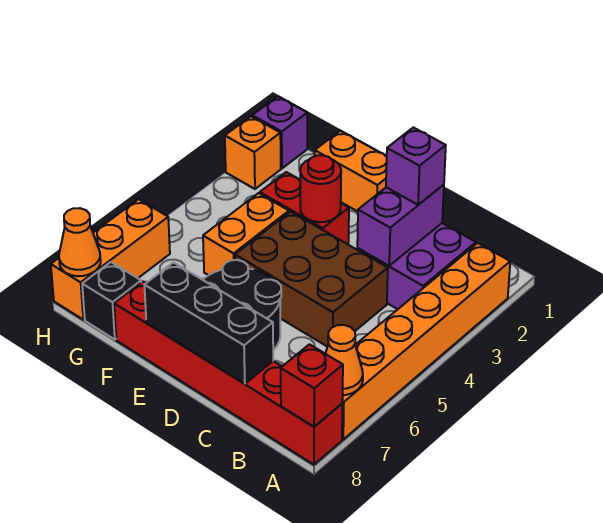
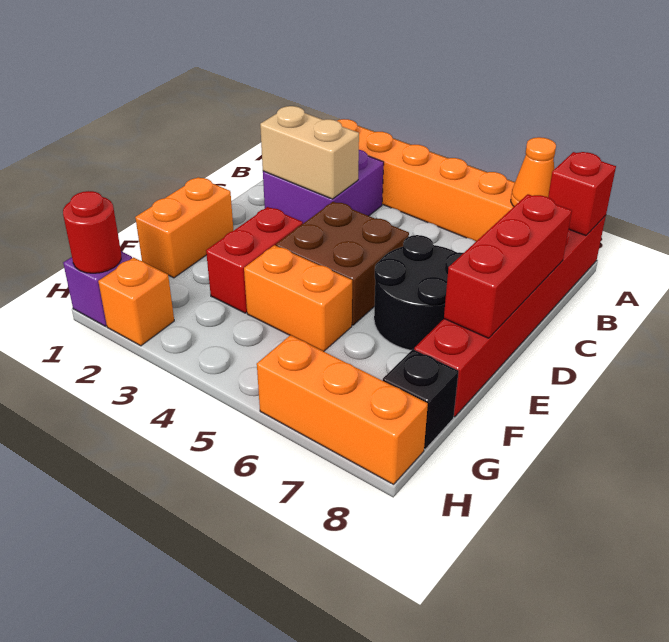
purple 1x2 brick [357,185,444,266] -> tan 1x2 brick [260,106,359,199]
purple 1x1 brick [386,127,446,205] -> none
brown 2x3 brick [235,212,388,347] -> brown 2x2 brick [276,202,409,325]
black 1x3 brick [144,263,273,384] -> red 1x3 brick [444,194,572,338]
red 1x1 round brick [300,155,341,222] -> red 1x1 round brick moved to [63,191,121,273]
orange 1x1 cone [59,208,101,276] -> none

